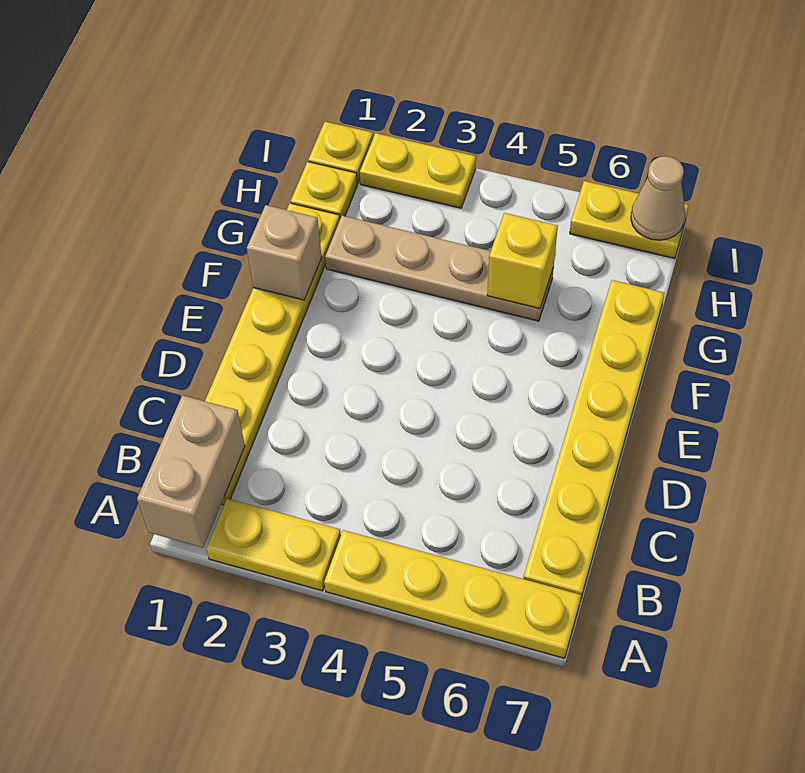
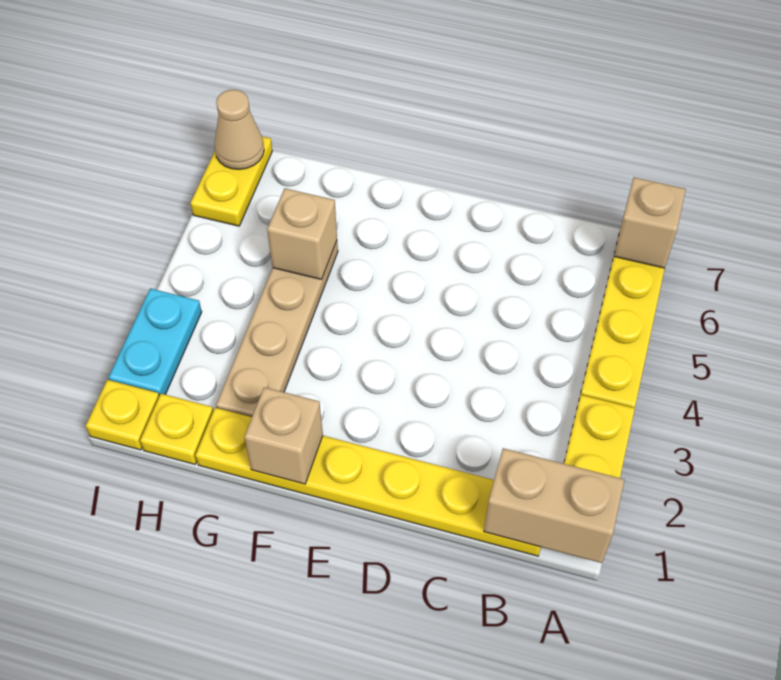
none -> tan 1x1 brick [614,177,686,268]
yellow 1x6 plate [523,280,664,598] -> none
yellow 1x1 brick [487,213,558,308] -> tan 1x1 brick [267,188,337,279]
yellow 1x2 plate [360,133,476,208] -> cyan 1x2 plate [109,288,202,396]

